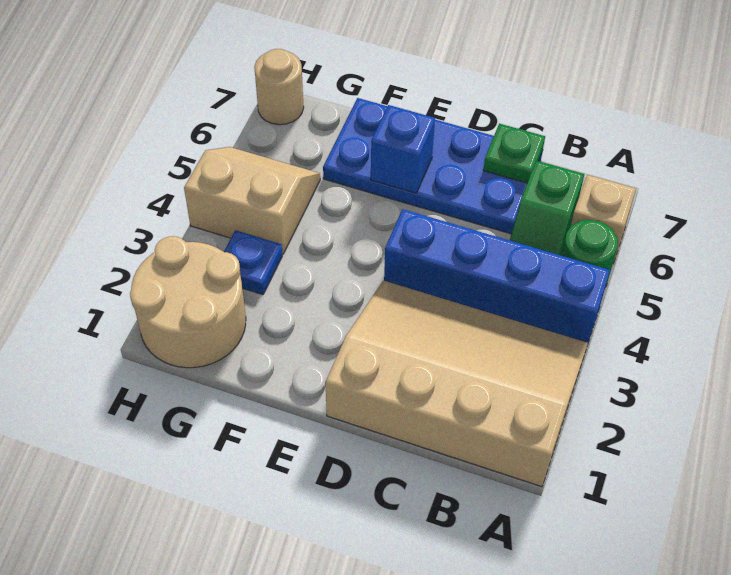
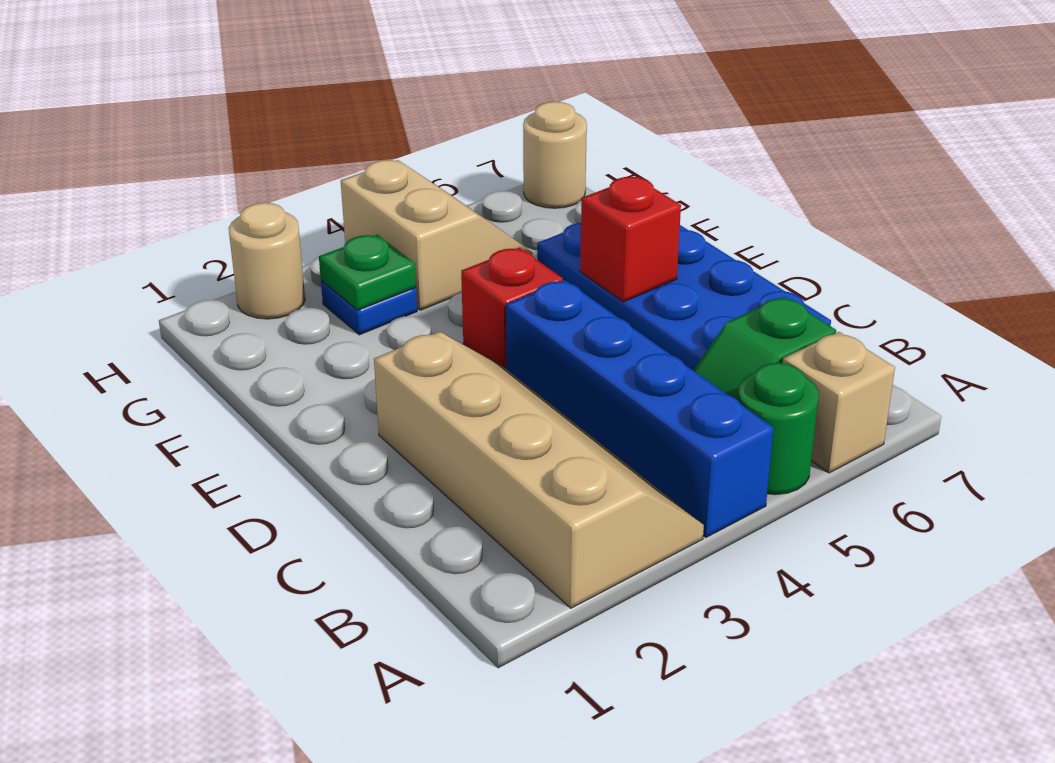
tan 3x4 slope [326,281,588,487] -> tan 2x4 slope [374,331,704,608]
green 1x1 plate [483,124,545,183] -> green 1x1 plate moved to [319,235,416,310]
none -> red 1x1 brick [461,248,563,369]
blue 1x1 brick [371,105,435,193] -> red 1x1 brick [580,177,681,302]
tan 2x2 round brick [130,236,246,368] -> tan 1x1 round brick [229,203,305,319]

